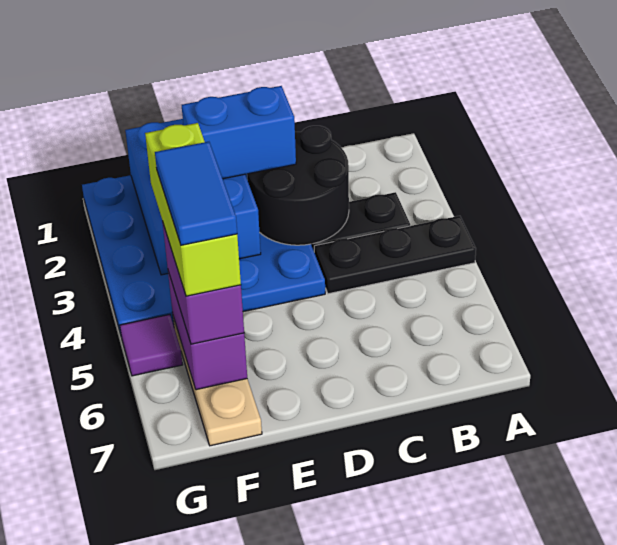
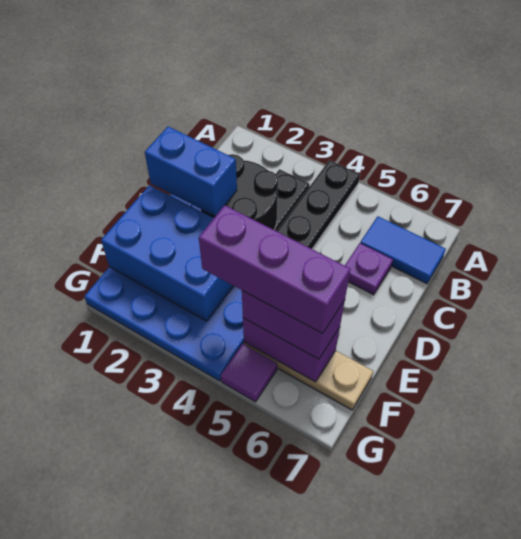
none -> purple 1x1 plate [345,243,393,295]
blue 1x2 brick [182,86,296,179] -> blue 1x2 brick turned to [145,127,237,216]
lime 1x3 brick [145,123,241,296] -> purple 1x3 brick [199,205,350,333]
blue 1x2 tile [155,142,237,245] -> blue 1x2 tile moved to [360,216,446,284]

